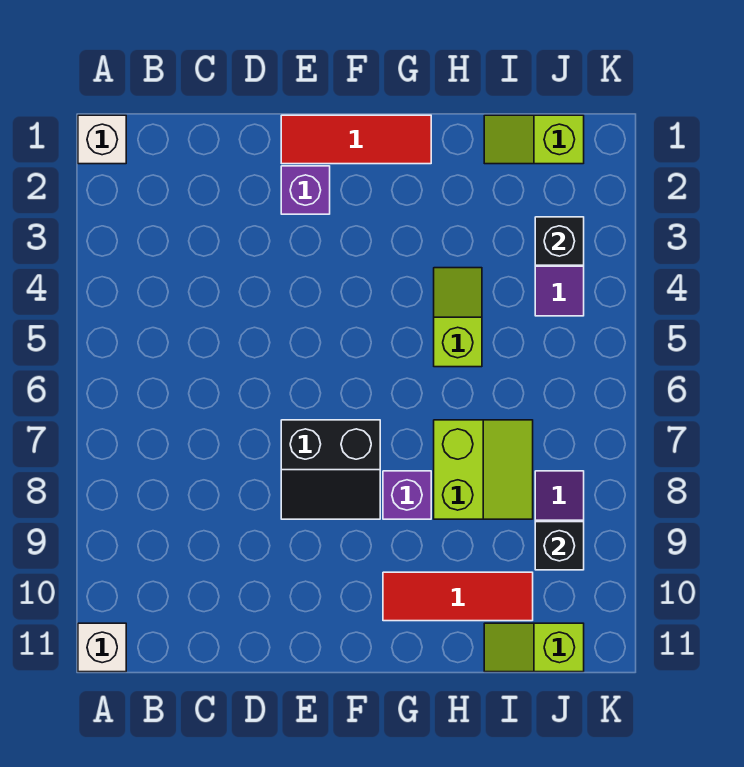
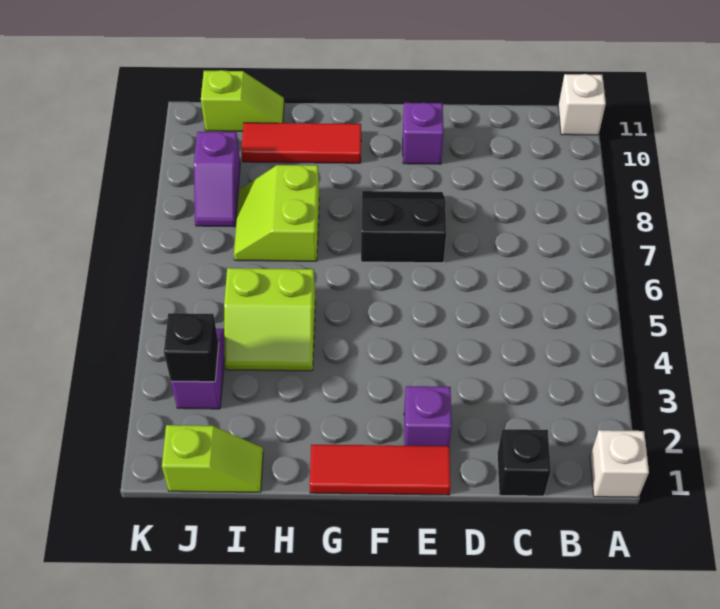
purple 1x1 brick [383,471,431,519] -> purple 1x1 brick moved to [403,103,444,164]
lime 1x2 slope [434,268,482,367] -> lime 2x2 slope [224,268,315,371]
black 1x1 brick [535,522,584,570] -> black 1x1 brick moved to [497,429,551,496]

